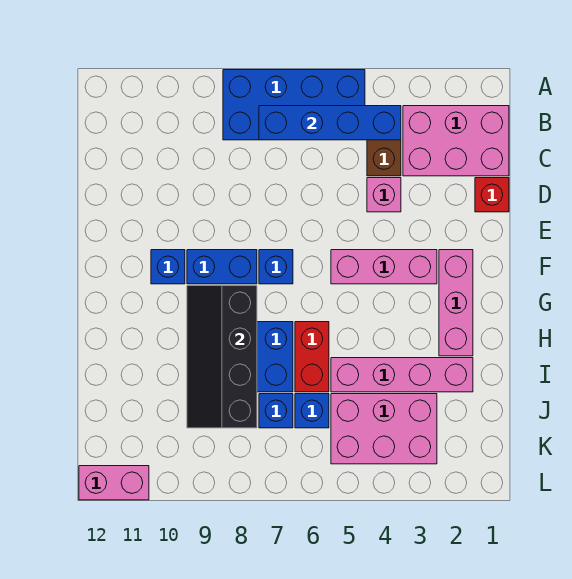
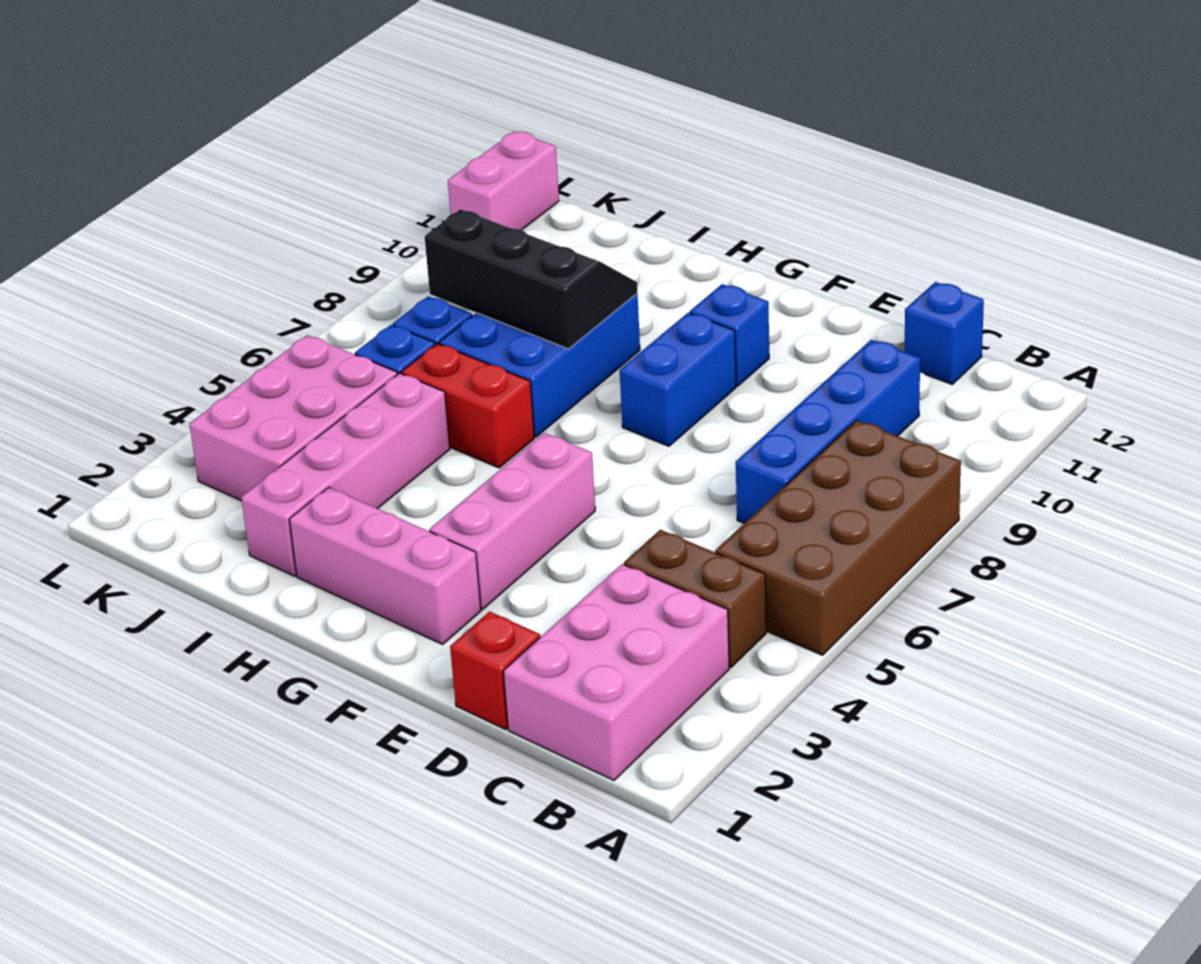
blue 2x4 brick [223,70,365,140] -> brown 2x4 brick [715,420,961,655]
blue 1x4 brick [259,106,401,140] -> blue 1x4 brick moved to [736,340,920,523]
pink 1x1 brick [367,178,401,212] -> none
blue 1x1 brick [259,250,293,284] -> blue 1x1 brick moved to [904,282,984,384]
black 2x4 slope [187,286,257,428] -> black 2x3 slope [425,209,637,349]

